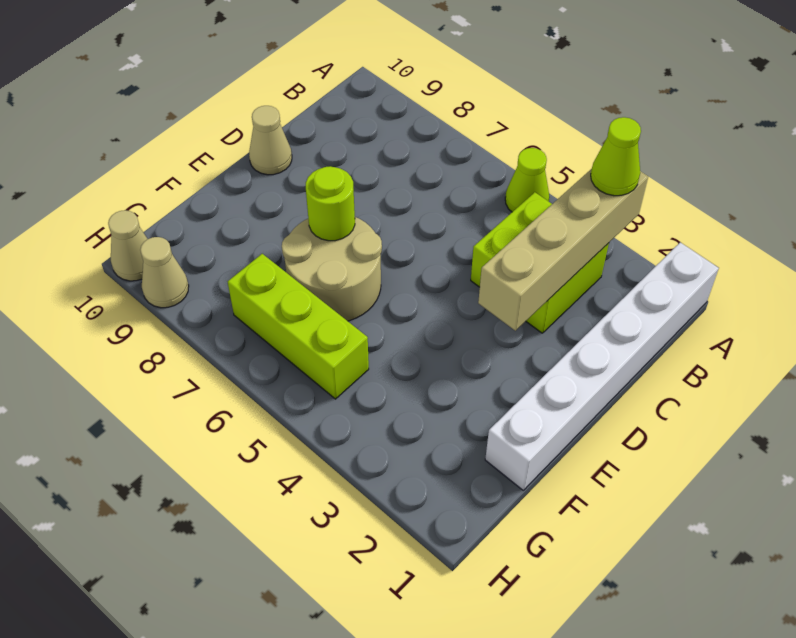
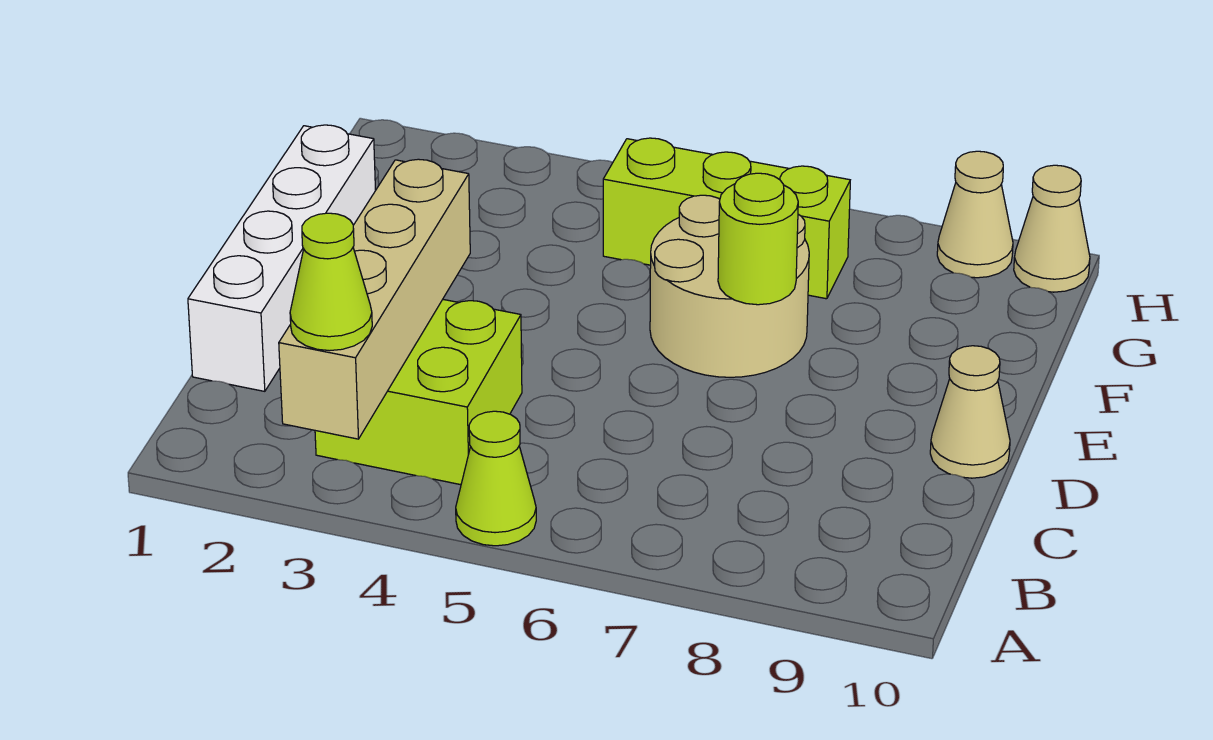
white 1x6 brick [485,242,719,490] -> white 1x4 brick [188,125,375,391]

